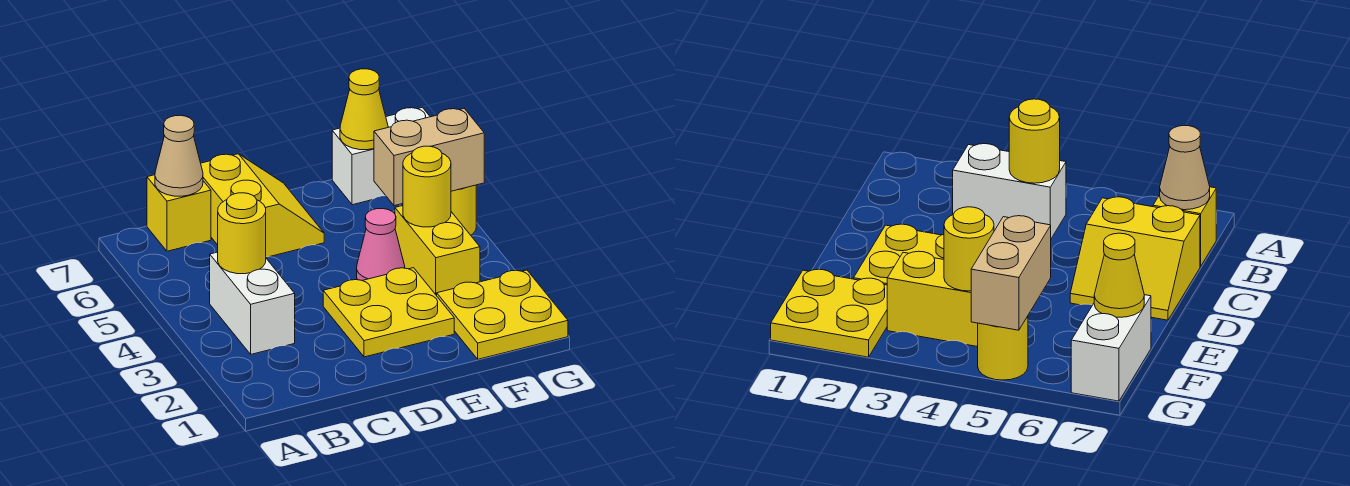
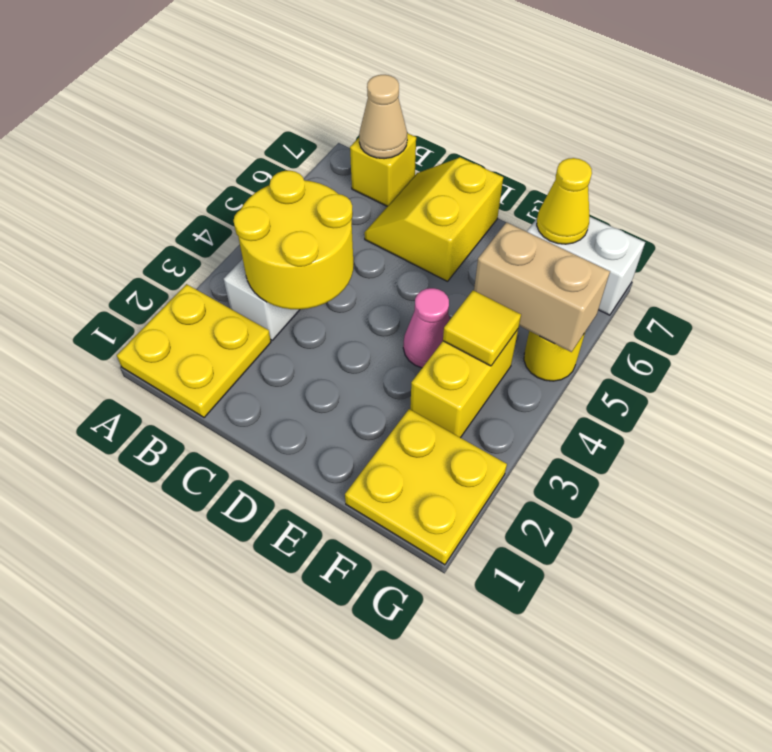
yellow 1x1 round brick [218,193,266,274] -> yellow 2x2 round brick [234,171,354,309]
yellow 2x2 slope [201,154,324,257] -> yellow 2x2 slope turned to [364,157,503,281]
yellow 2x2 plate [323,268,454,357] -> yellow 2x2 plate moved to [117,284,271,418]
yellow 1x1 round brick [403,146,451,227] -> yellow 1x1 tile [443,290,521,366]

